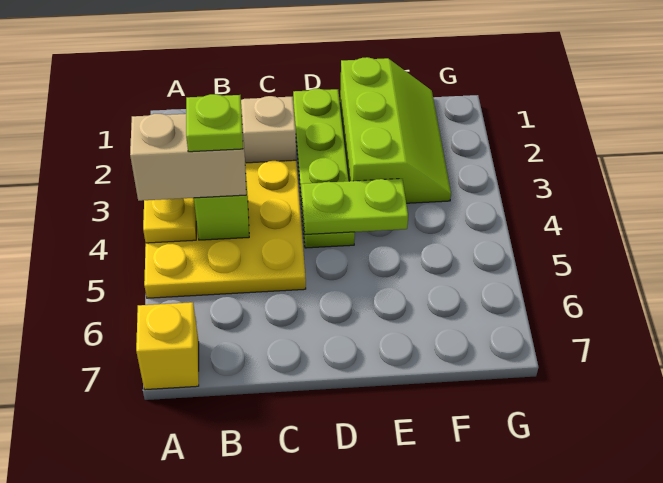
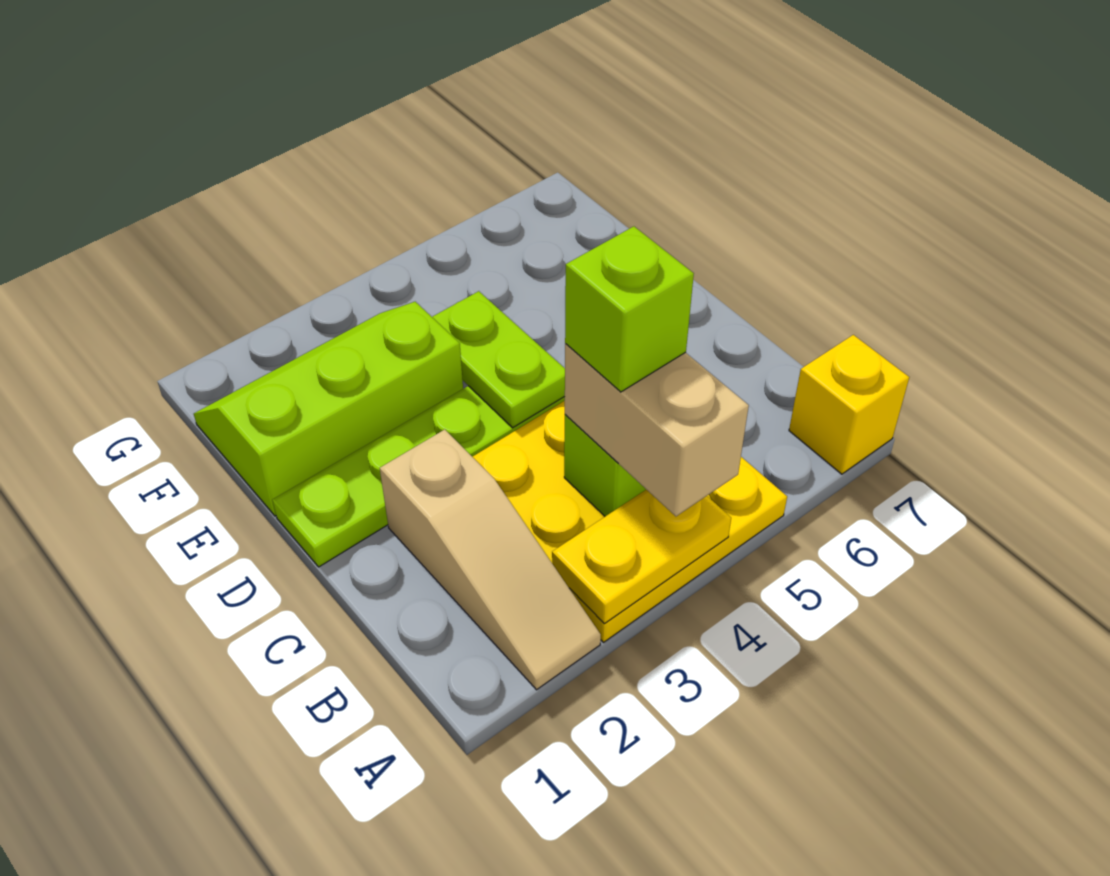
lime 1x1 plate [186,94,243,152] -> lime 1x1 brick [565,226,694,392]

